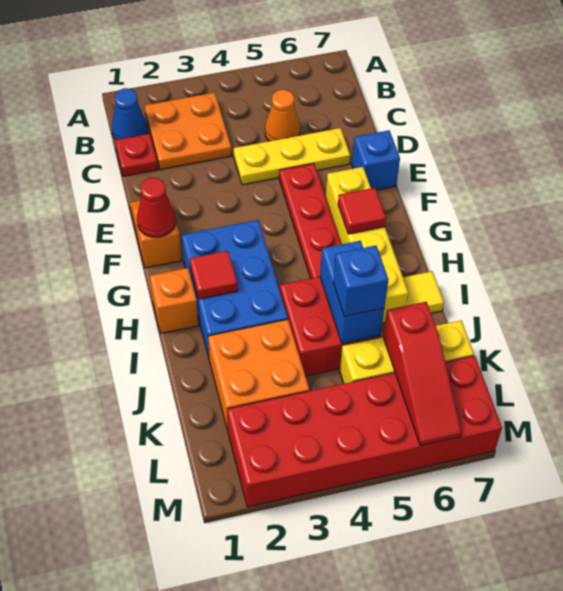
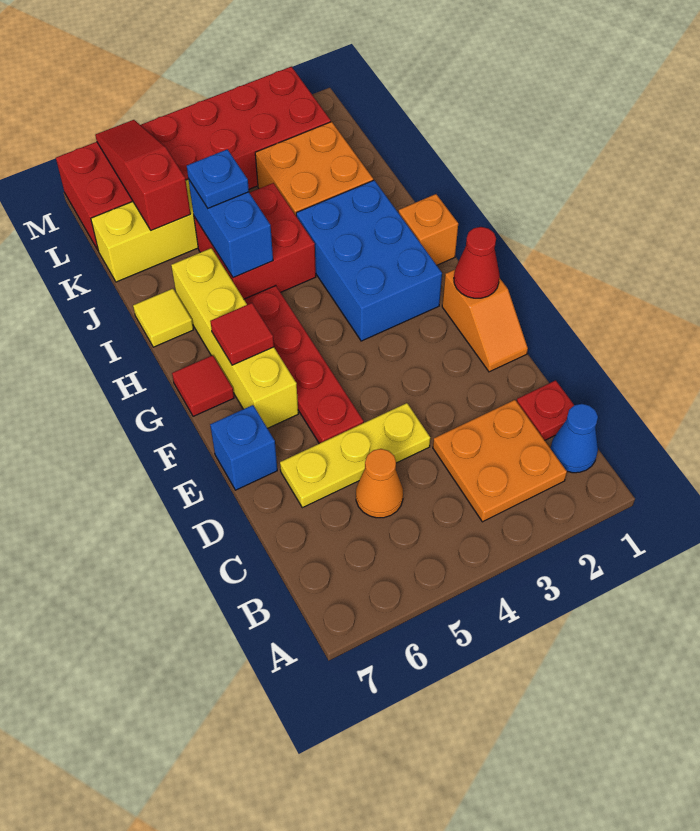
red 1x1 tile [190,251,237,299] -> red 1x1 tile moved to [172,355,234,416]
blue 1x1 brick [333,245,388,316] -> blue 1x1 plate [187,149,249,208]

